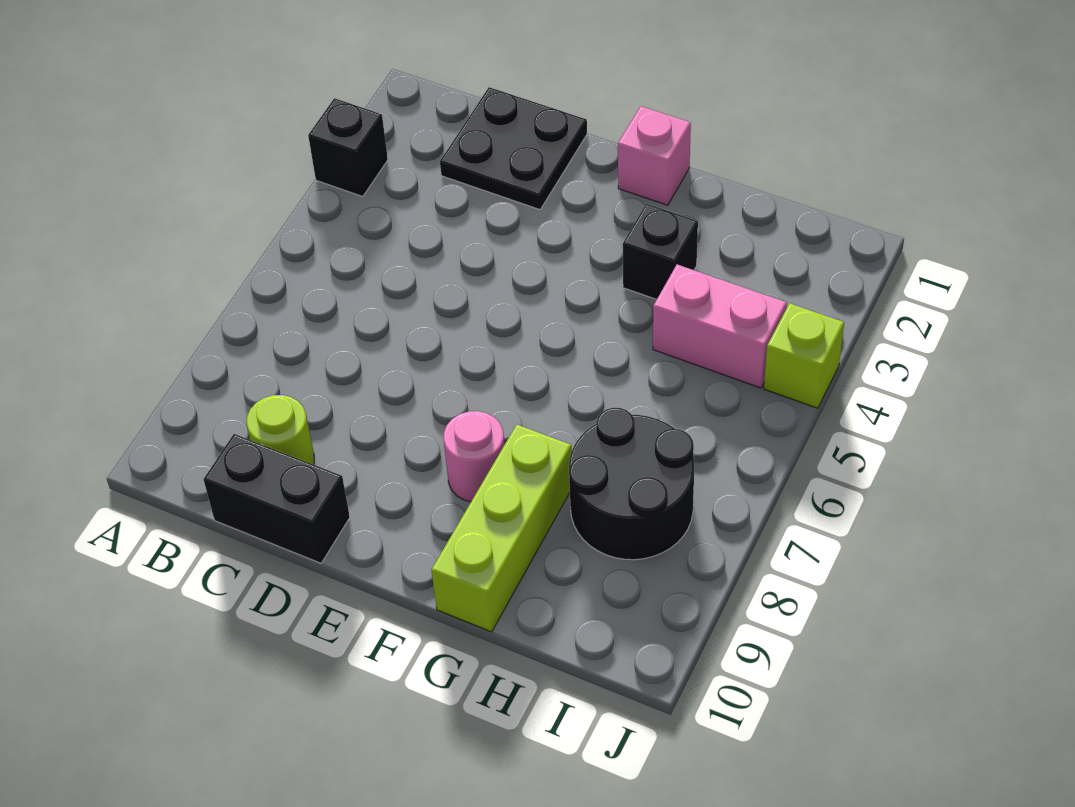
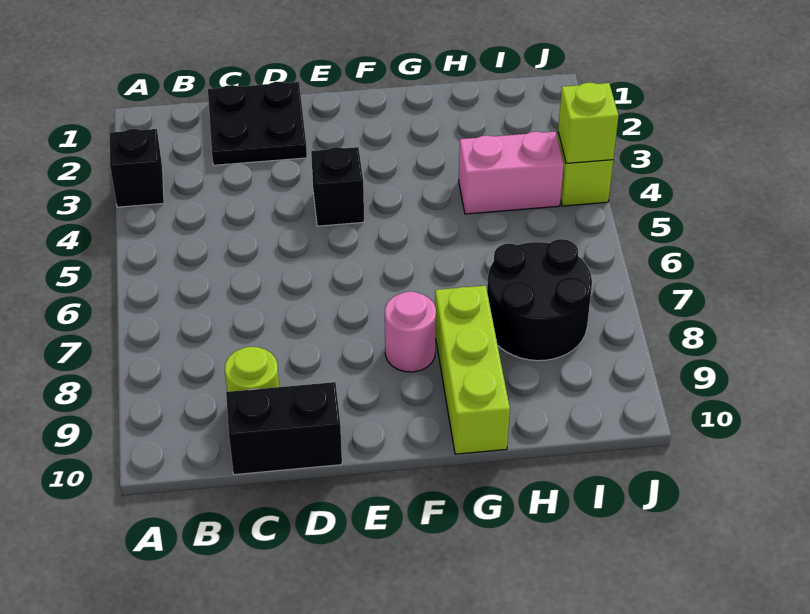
pink 1x1 brick [618,106,691,205] -> none
black 1x1 brick [623,204,698,299] -> black 1x1 brick moved to [311,147,364,226]
none -> lime 1x1 brick [558,83,618,163]

